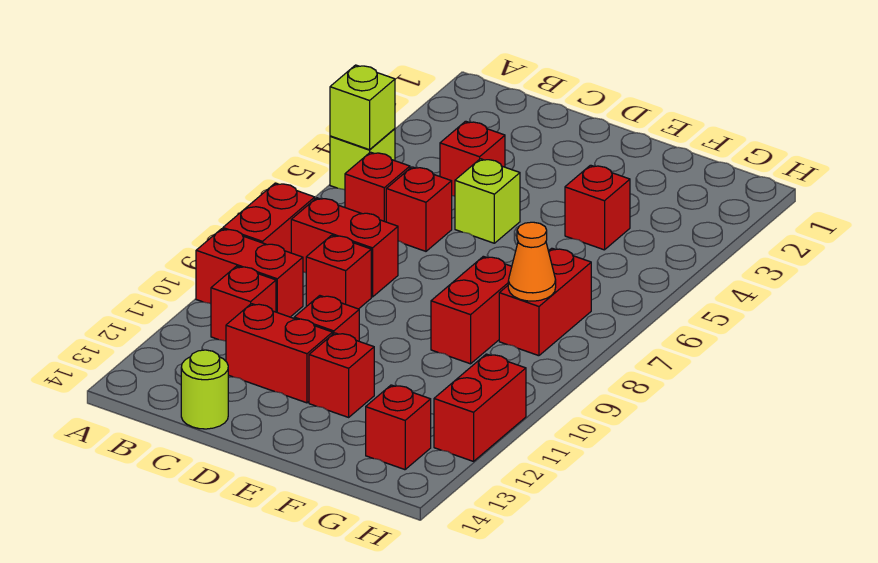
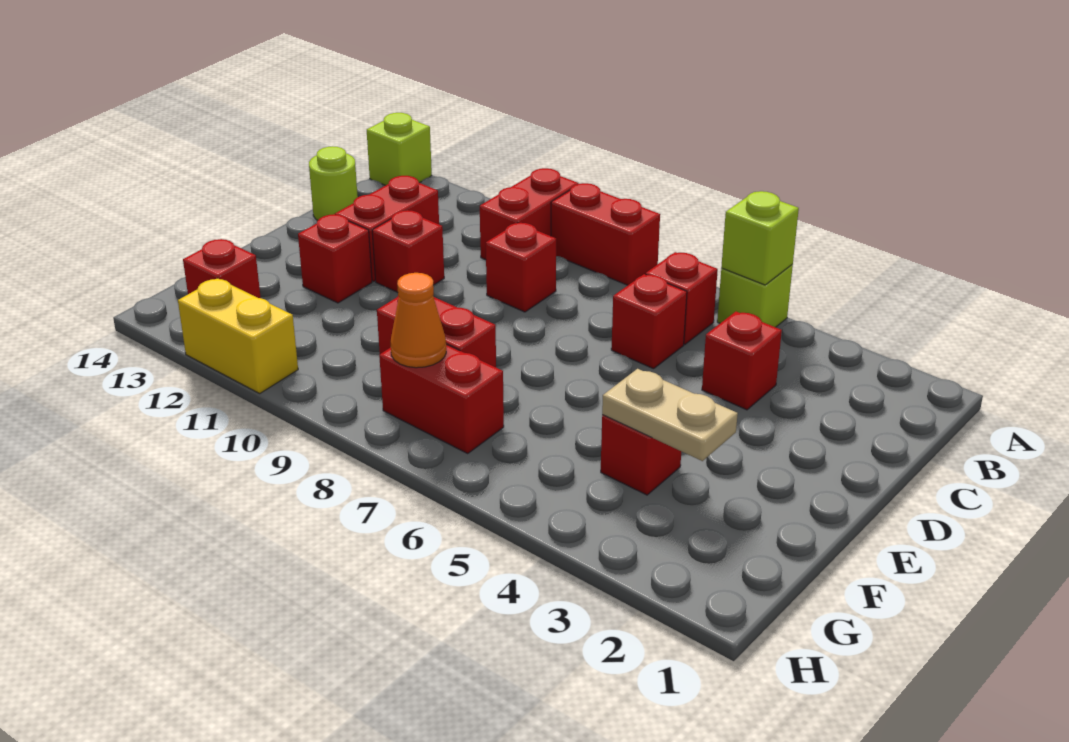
red 1x2 brick [291,198,398,297] -> none
red 1x1 brick [211,266,276,341] -> none
lime 1x1 brick [455,159,520,243] -> lime 1x1 brick moved to [367,113,432,185]
none -> tan 1x2 plate [602,369,738,461]
red 1x2 brick [434,354,526,461] -> yellow 1x2 brick [178,278,298,393]

